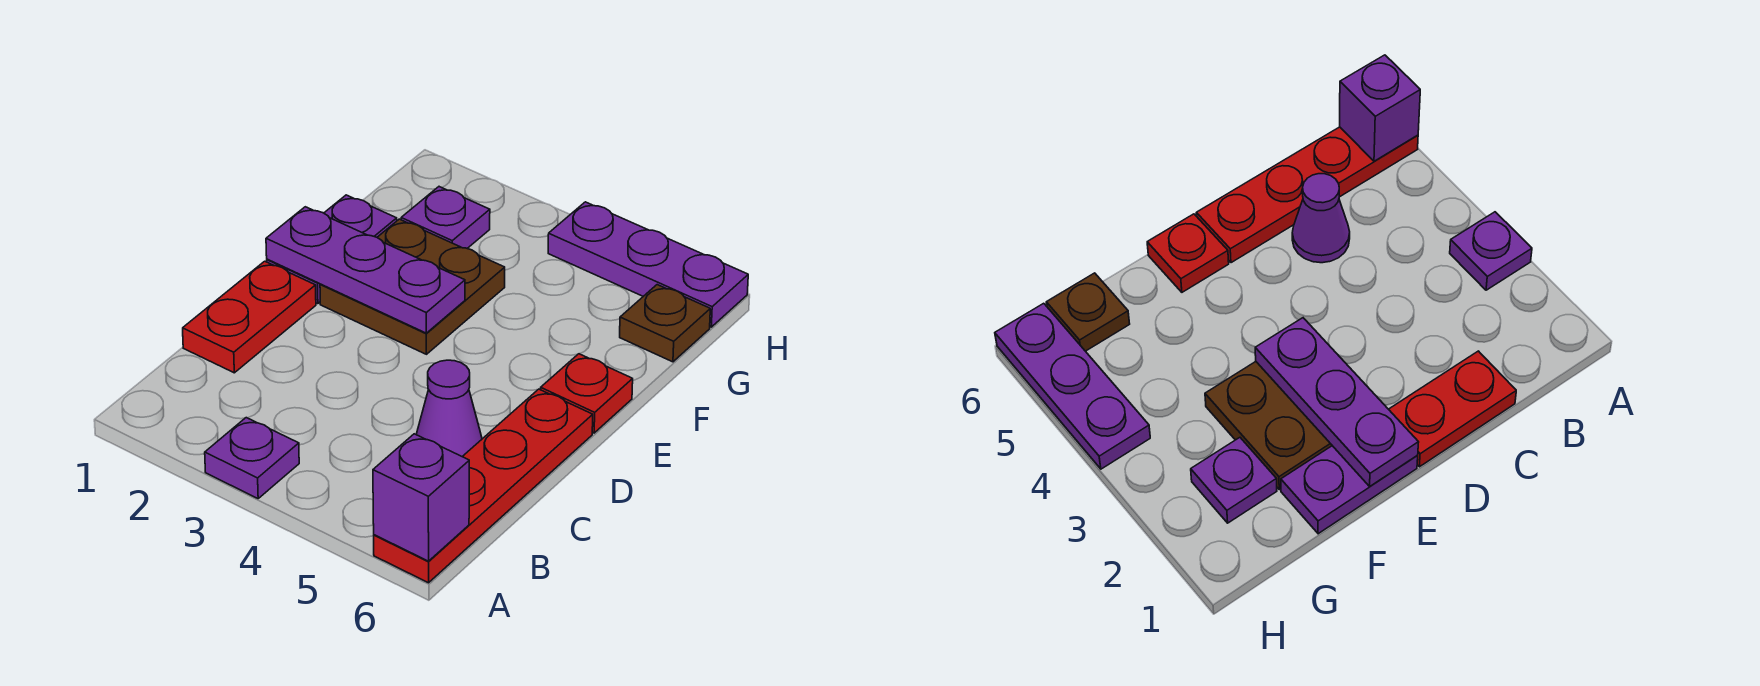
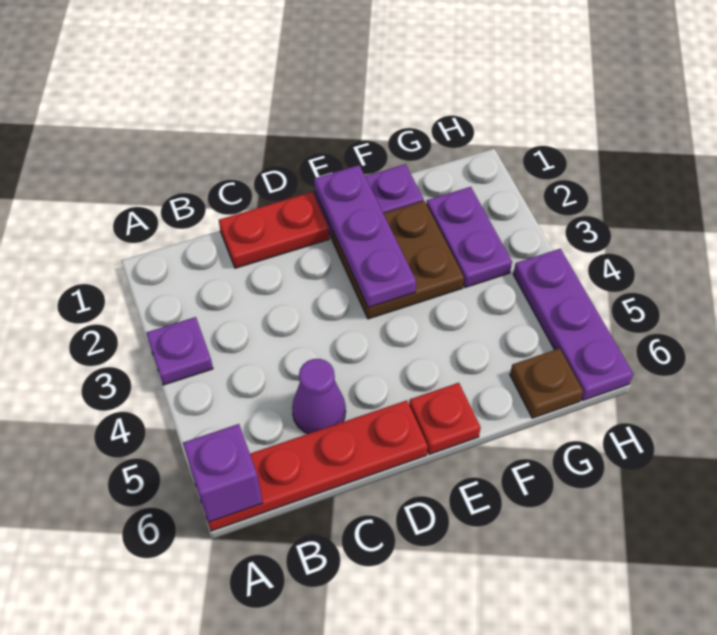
purple 1x1 plate [401,187,490,248] -> purple 1x2 plate [427,187,512,288]

